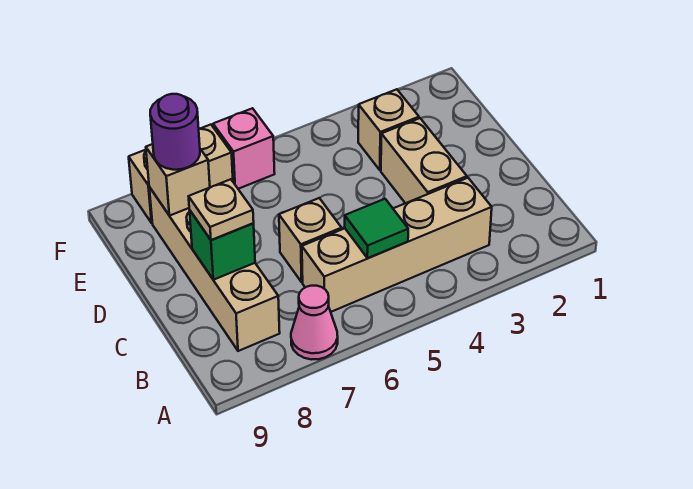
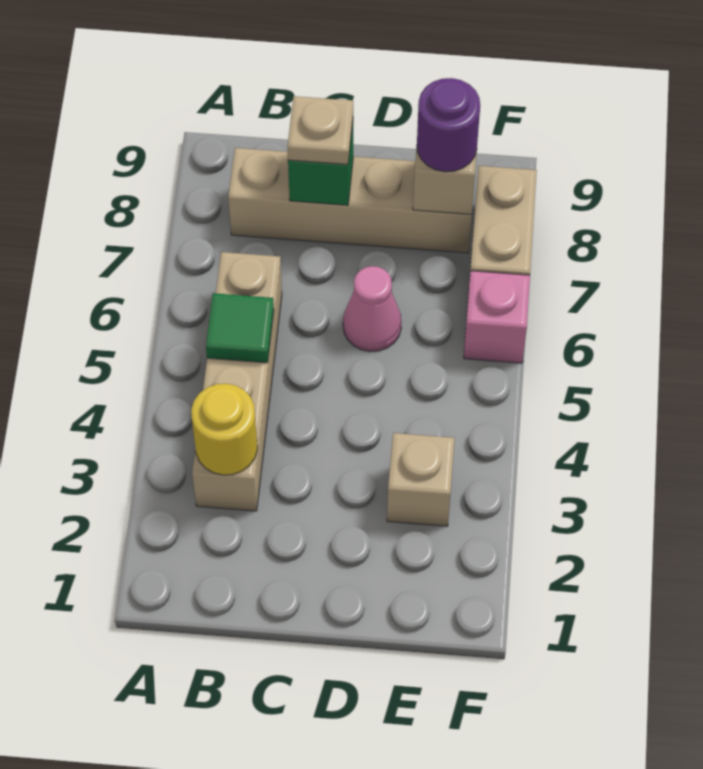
pink 1x1 cone [291,286,338,359] -> pink 1x1 cone moved to [343,266,401,351]
none -> yellow 1x1 round brick [191,384,257,475]
tan 1x2 brick [381,118,467,203] -> none
tan 1x1 brick [279,198,342,282] -> none

